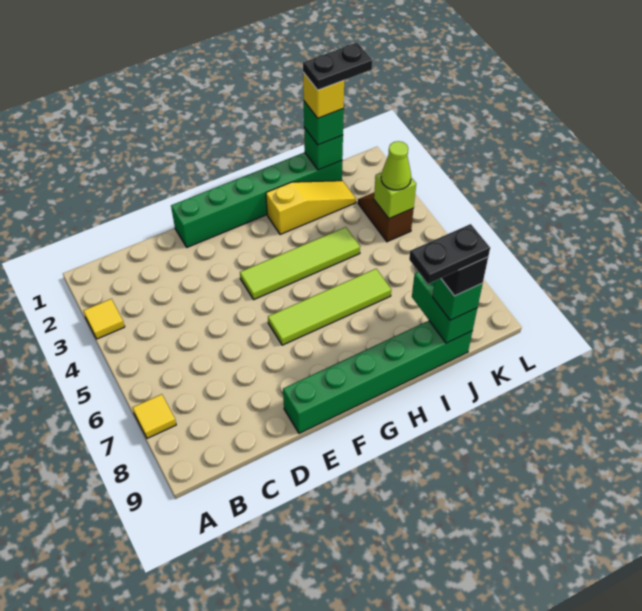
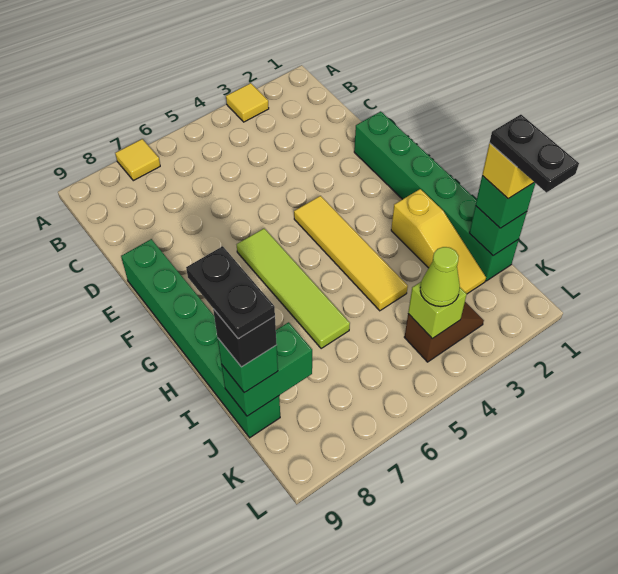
lime 1x4 tile [240,227,360,299] -> yellow 1x4 tile [294,196,408,311]

